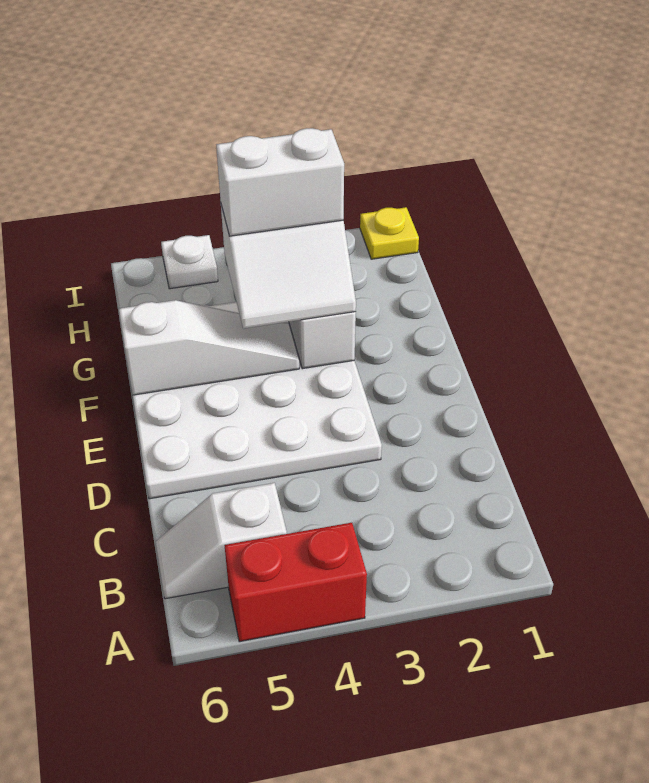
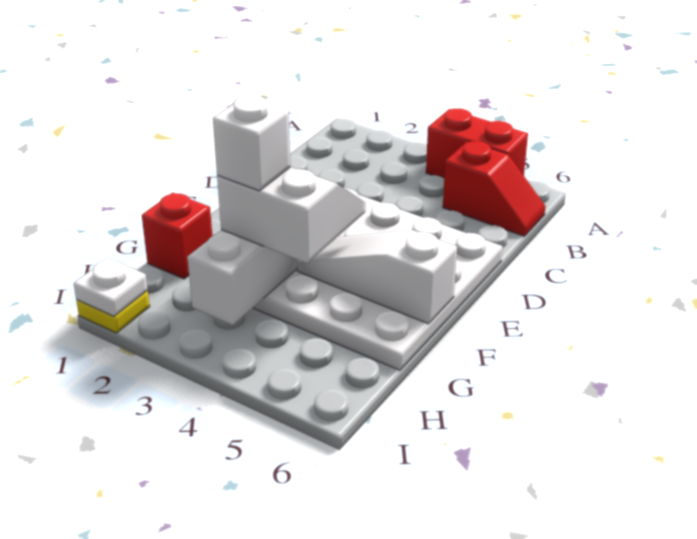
white 1x2 slope [156,483,287,599] -> red 1x2 slope [443,141,546,236]
none -> red 1x1 brick [142,193,212,279]
white 1x2 brick [216,128,344,236] -> white 1x1 brick [213,95,290,191]
white 1x1 plate [161,235,218,289] -> white 1x1 plate moved to [73,258,148,317]

